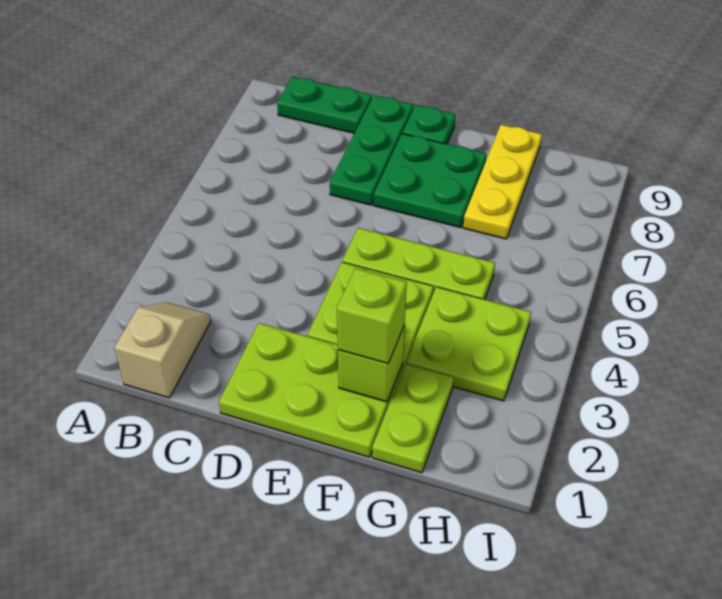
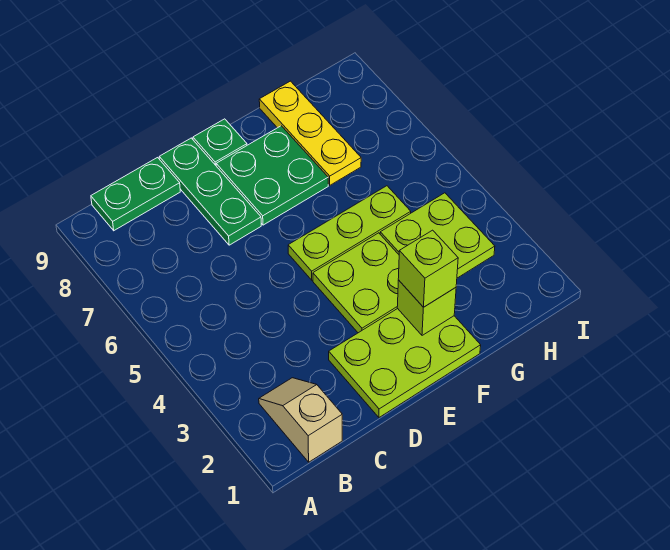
lime 1x2 plate [372,364,454,473] -> none

